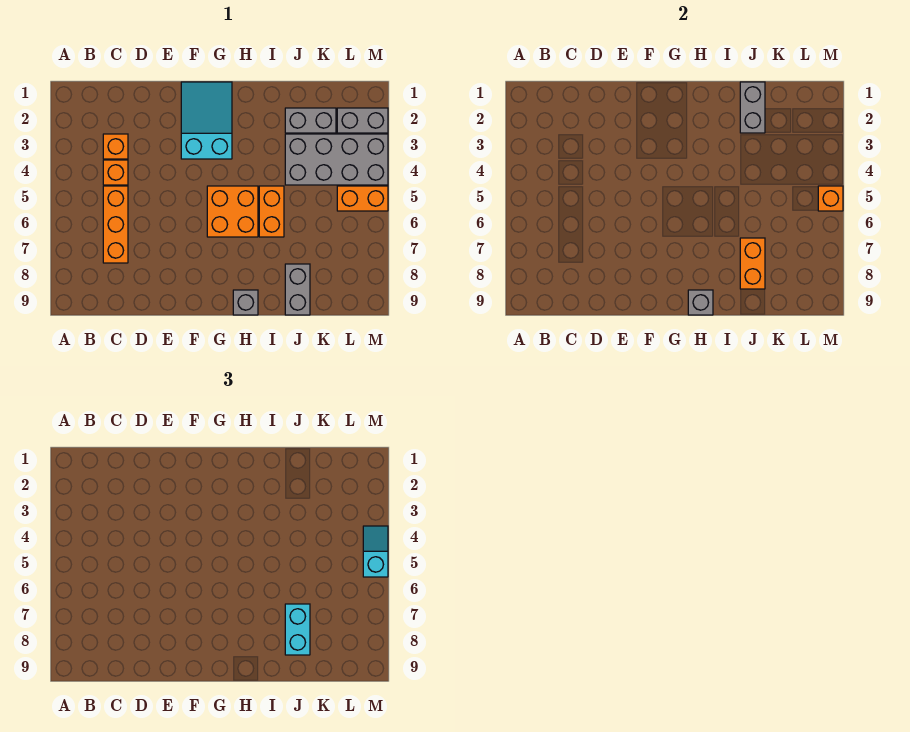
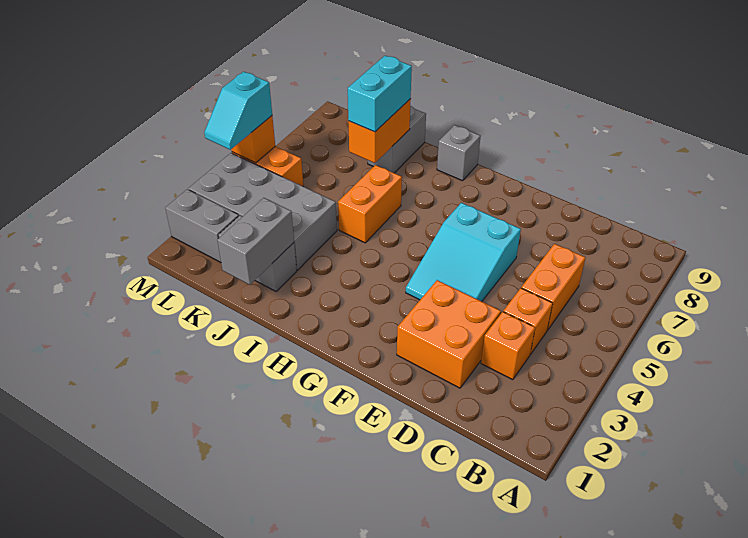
orange 1x3 brick [103,186,128,263] -> orange 1x2 brick [521,244,585,330]
cyan 2x3 slope [181,82,232,159] -> cyan 2x3 slope moved to [406,203,521,302]
orange 2x2 brick [207,186,258,237] -> orange 2x2 brick moved to [397,280,501,388]
grey 1x1 brick [688,290,713,315] -> none

